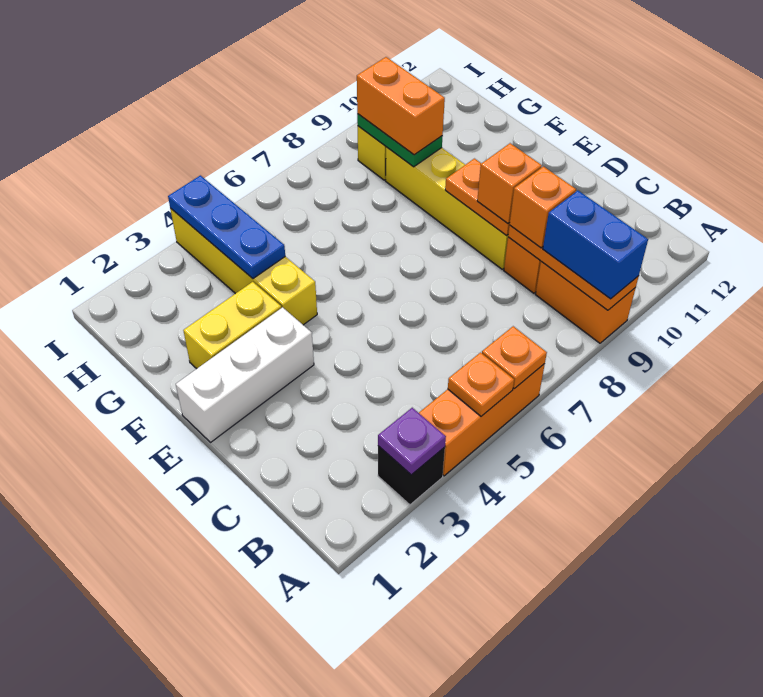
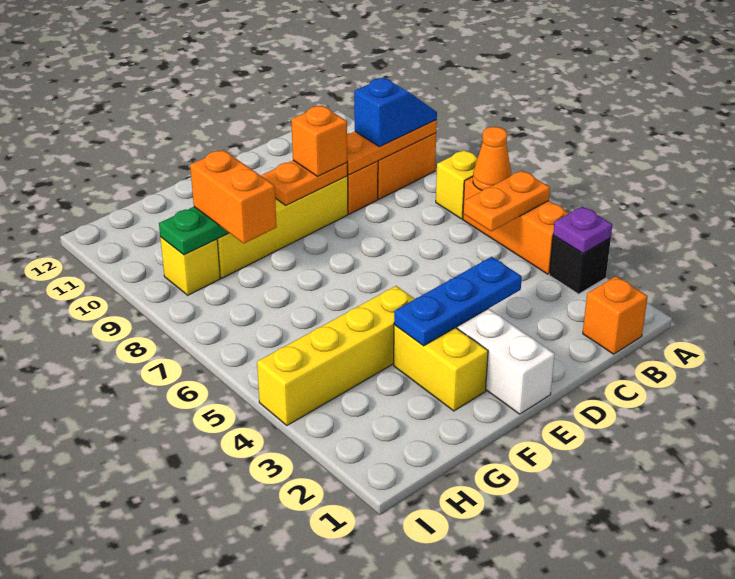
orange 1x1 plate [448,353,514,416] -> orange 1x2 plate [463,171,550,231]
orange 1x1 plate [482,326,547,389] -> orange 1x1 cone [473,127,512,190]
none -> yellow 1x1 brick [436,150,478,219]
blue 1x2 brick [543,191,648,299] -> blue 1x2 slope [354,78,437,147]
orange 1x1 brick [510,167,576,248] -> orange 1x1 brick moved to [583,276,648,354]
blue 1x3 plate [168,175,285,279] -> blue 1x3 plate moved to [394,257,522,346]
orange 1x2 brick [357,57,445,155] -> orange 1x2 brick turned to [190,150,277,243]

